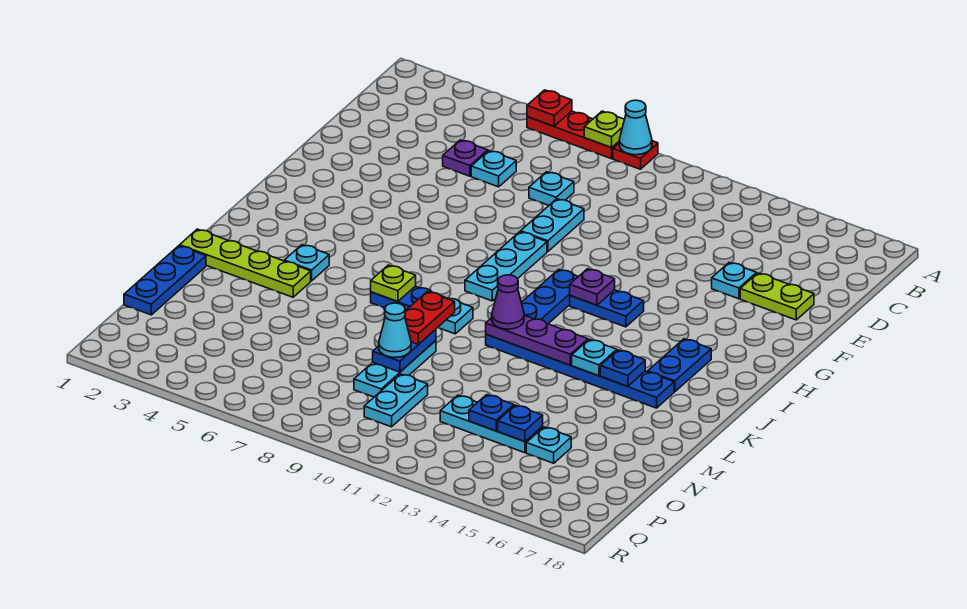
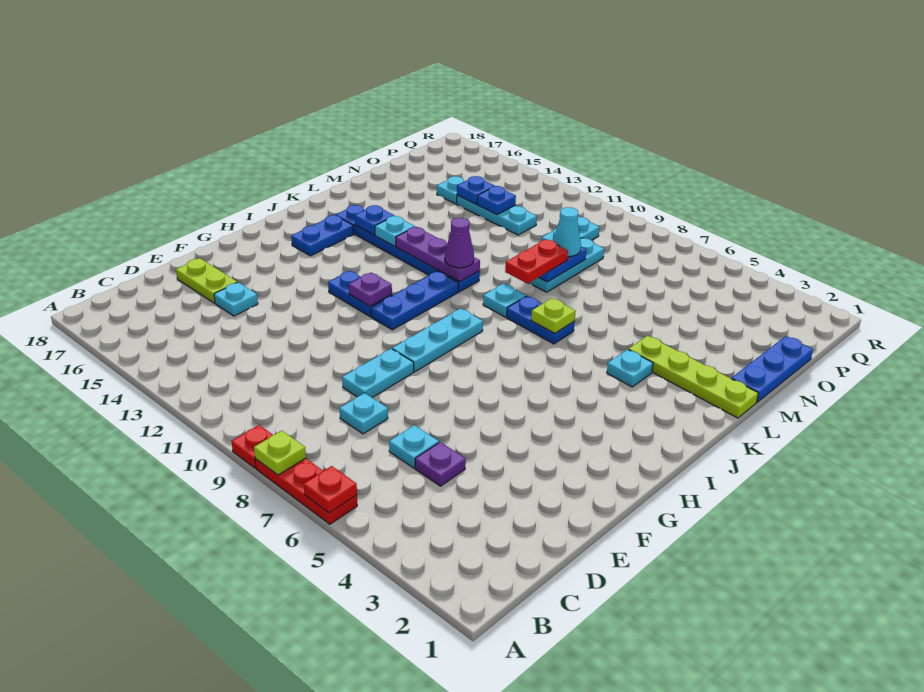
cyan 1x1 cone [619,100,652,155] -> none

